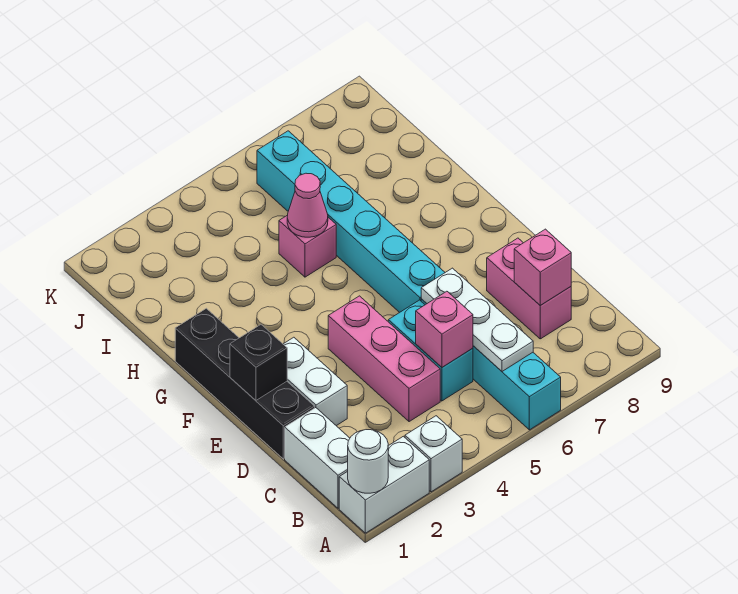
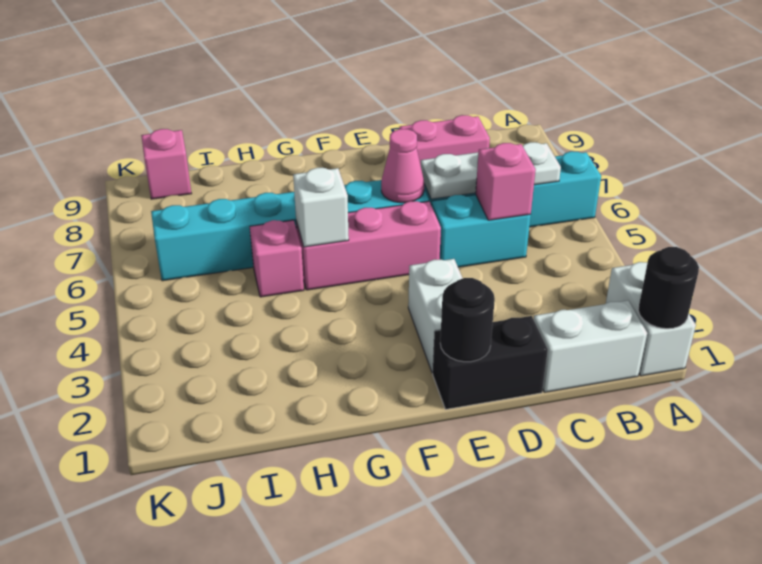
white 1x1 round brick [348,430,388,493] -> black 1x1 round brick [638,247,699,329]
white 1x1 brick [405,416,462,492] -> white 1x1 brick moved to [293,168,349,247]
pink 1x3 brick [328,296,440,422] -> pink 1x3 brick moved to [296,201,441,290]
pink 1x1 brick [514,229,571,305] -> pink 1x1 brick moved to [141,129,192,199]
black 1x4 brick [175,308,315,459] -> black 1x2 brick [433,316,548,409]
white 1x2 brick [284,337,347,426] -> white 1x2 brick turned to [408,259,463,373]
black 1x1 brick [230,325,287,400] -> black 1x1 round brick [440,278,495,362]
pink 1x1 cone [287,173,328,237] -> pink 1x1 cone moved to [381,129,425,203]

